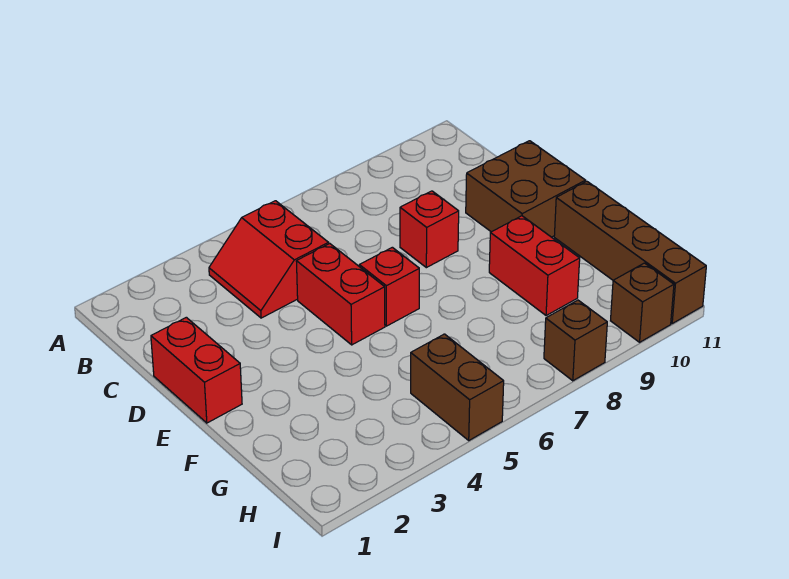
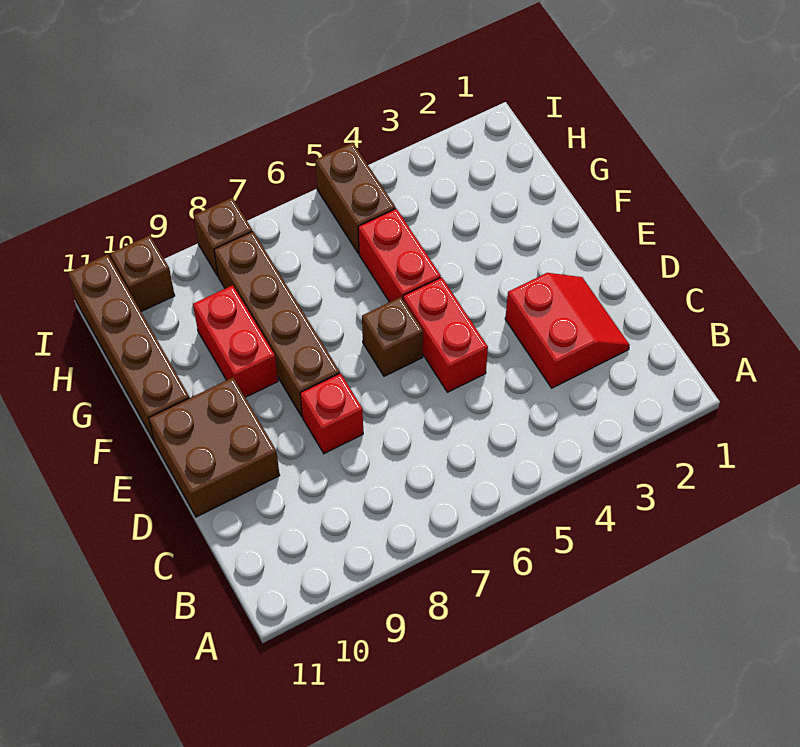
red 2x2 slope [209,201,329,318] -> red 2x2 slope moved to [505,273,630,388]
red 1x2 brick [151,317,242,423] -> red 1x2 brick moved to [358,209,441,302]
red 1x1 brick [359,247,419,326] -> brown 1x1 brick [362,297,423,376]
none -> brown 1x4 brick [214,231,340,416]

